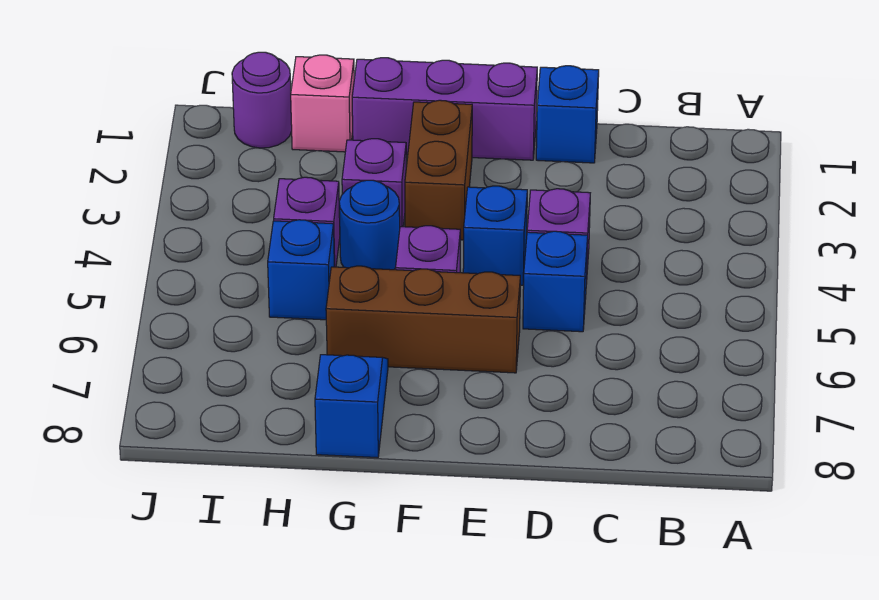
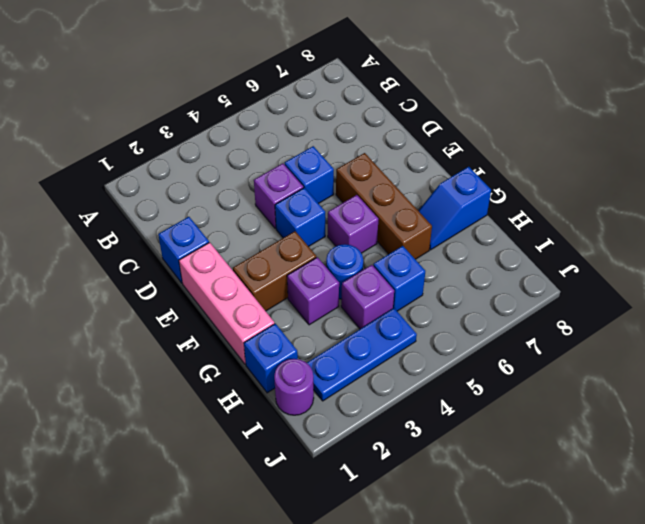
purple 1x3 brick [352,58,537,160] -> pink 1x3 brick [179,242,274,364]
pink 1x1 brick [291,55,354,152] -> blue 1x1 brick [244,324,298,393]
none -> blue 1x3 plate [307,308,417,401]

